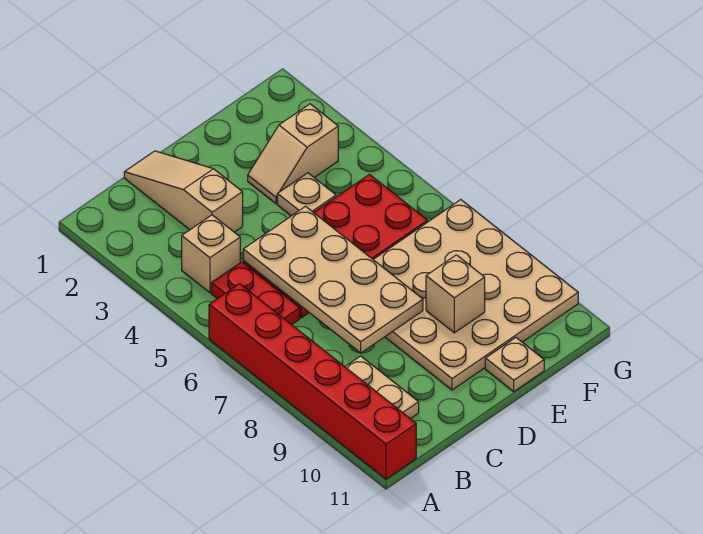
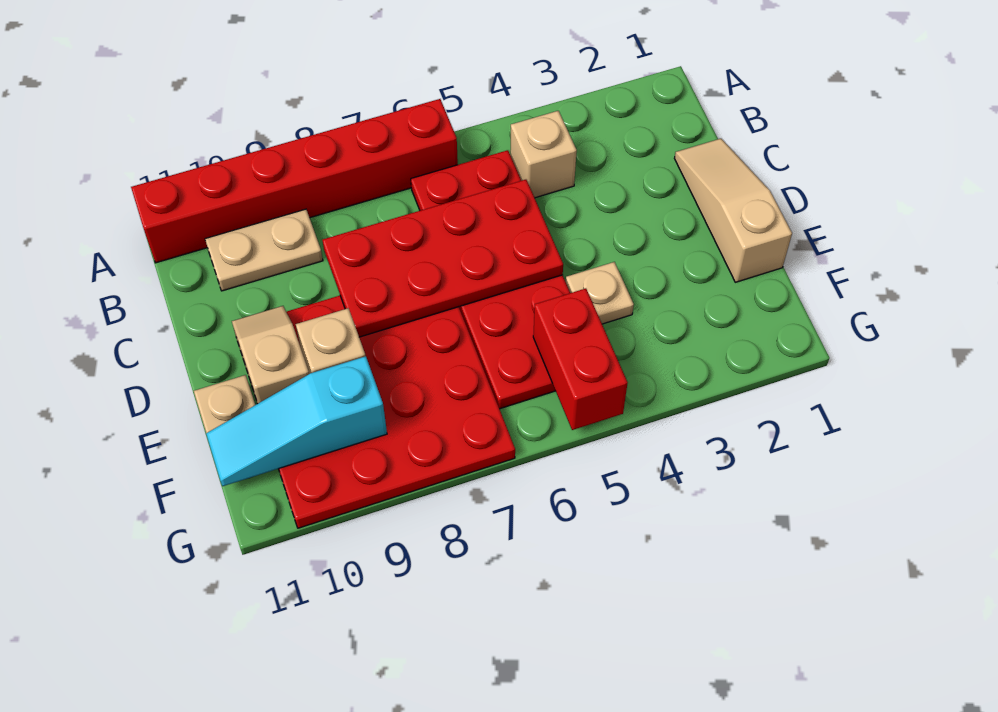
tan 1x3 slope [124,151,243,232] -> tan 1x3 slope turned to [674,139,792,282]
tan 2x4 plate [243,206,423,353] -> red 2x4 plate [323,180,563,337]
tan 4x4 plate [373,200,578,390] -> red 4x4 plate [236,296,515,528]
tan 1x2 slope [248,104,338,203] -> tan 1x2 slope moved to [232,306,309,403]
none -> red 1x2 brick [533,288,628,430]
none -> cyan 1x3 slope [206,356,387,486]

